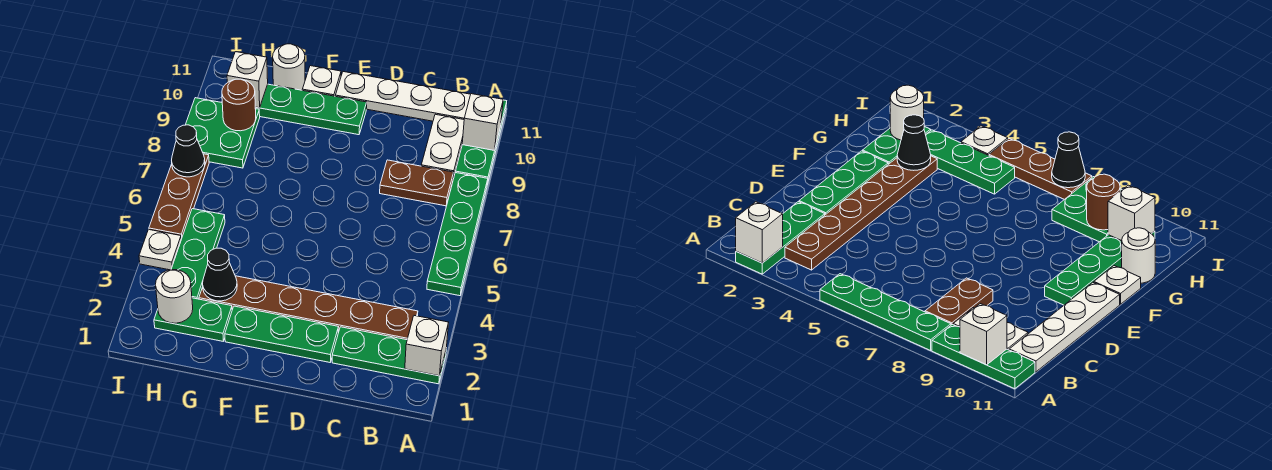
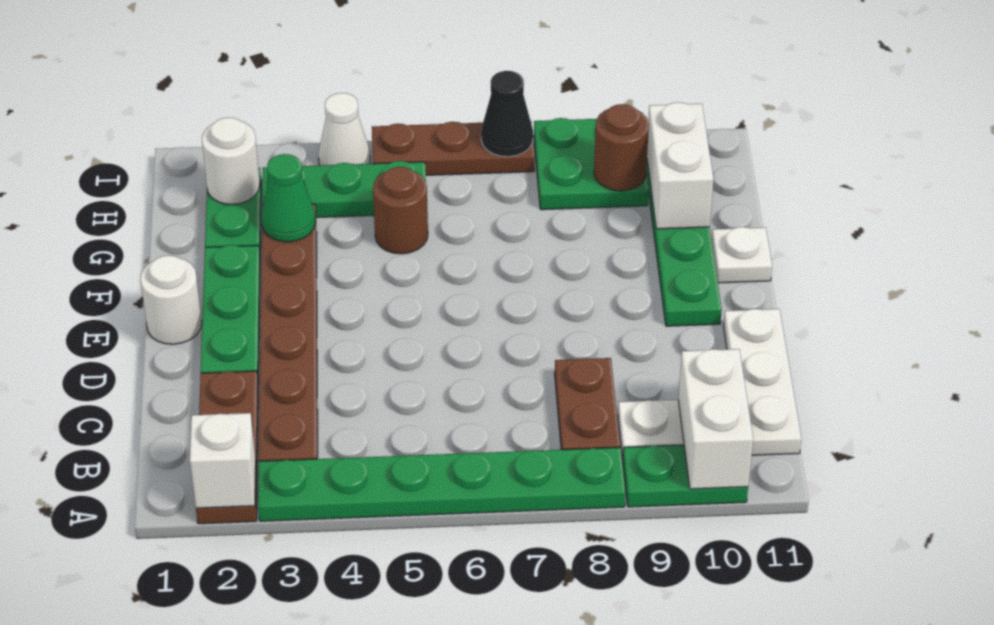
green 1x3 plate [332,327,446,384] -> brown 1x3 plate [196,371,258,524]
green 1x4 plate [427,173,488,296] -> green 1x6 plate [258,447,625,521]
green 1x3 plate [455,100,507,185] -> green 1x2 plate [623,445,748,507]
white 1x1 brick [462,94,503,151] -> white 1x2 brick [678,349,753,489]
white 1x4 plate [335,72,471,121] -> white 1x3 plate [723,309,801,455]
black 1x1 cone [203,248,237,301] -> green 1x1 cone [261,154,315,242]
none -> brown 1x1 round brick [373,167,428,254]
white 1x1 round brick [273,44,305,90] -> white 1x1 round brick moved to [140,255,202,344]
white 1x1 brick [227,52,268,108] -> white 1x2 brick [647,102,713,229]
white 1x1 plate [139,230,181,270] -> white 1x1 cone [318,93,370,165]

